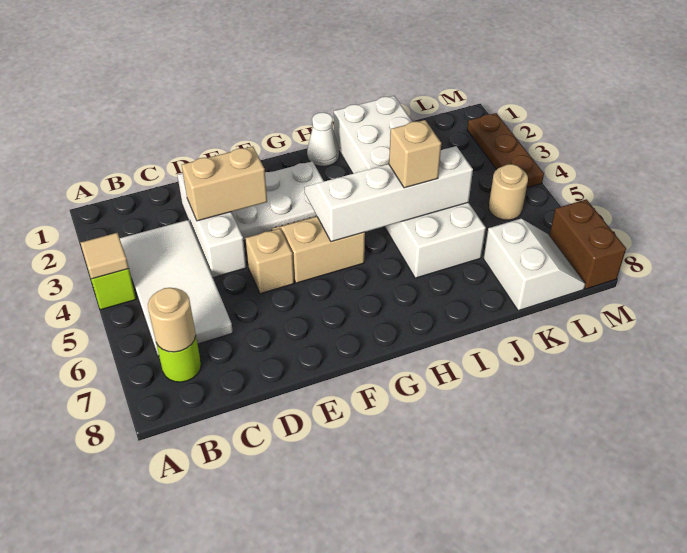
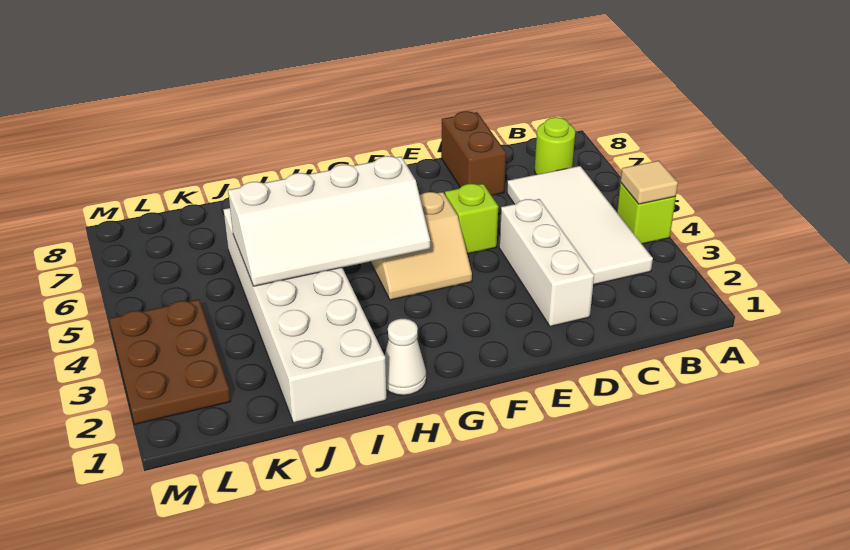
tan 1x1 round brick [148,288,196,352] -> none
tan 1x2 brick [182,146,267,221] -> none
white 2x3 plate [232,161,324,241] -> none
tan 1x1 brick [245,228,294,294] -> lime 1x1 brick [445,184,498,254]
tan 1x1 brick [389,120,441,188] -> none
white 2x2 slope [484,219,585,311] -> none
tan 1x1 round brick [489,164,528,220] -> none
brown 1x3 plate [467,113,544,188] -> brown 2x3 plate [109,299,231,424]
brown 1x2 brick [549,199,626,289] -> brown 1x2 brick moved to [441,111,506,195]

